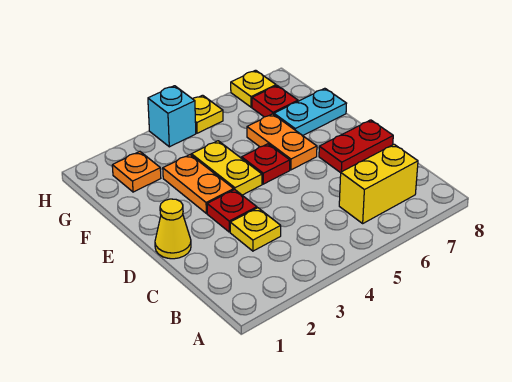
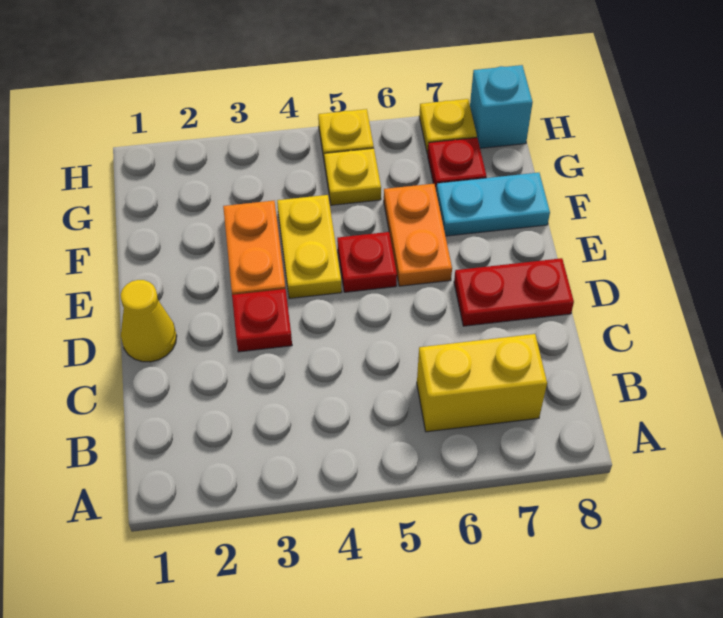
yellow 1x1 plate [230,208,281,251] -> yellow 1x1 plate moved to [324,148,381,205]
orange 1x1 plate [112,152,161,192] -> none
cyan 1x1 brick [148,86,196,147] -> cyan 1x1 brick moved to [470,65,533,148]

